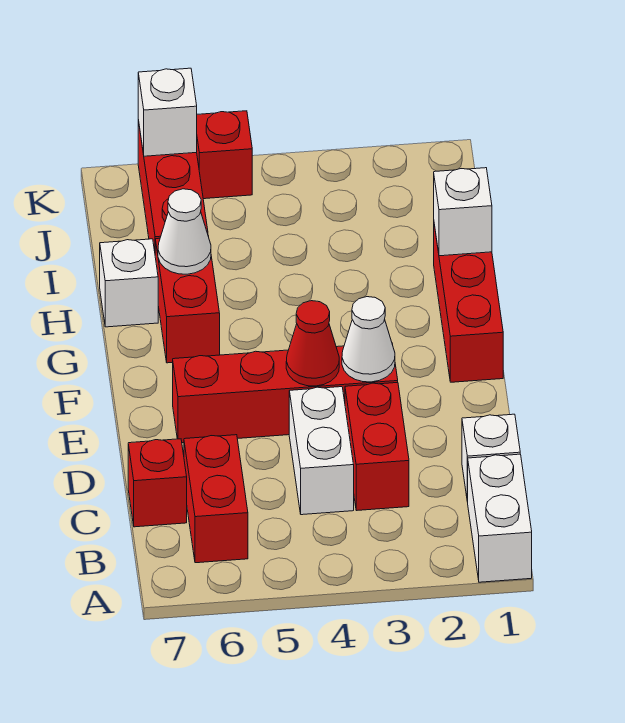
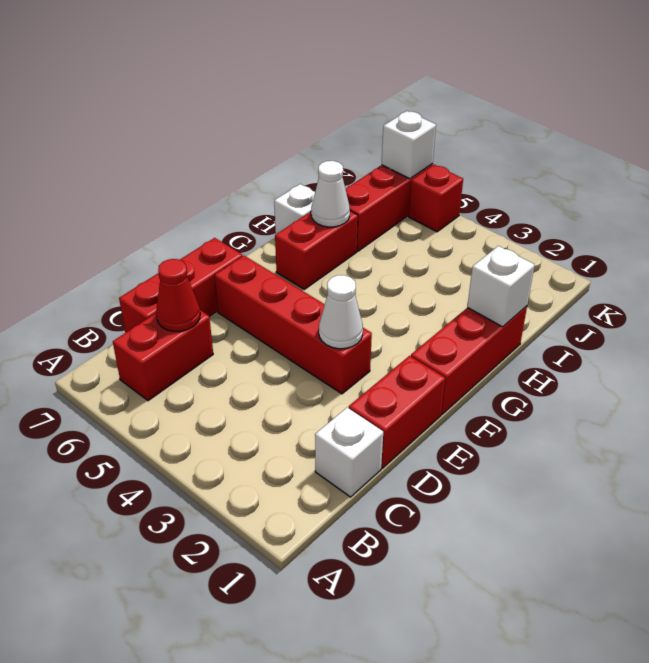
white 1x2 brick [468,454,532,582] -> none
red 1x2 brick [345,383,409,511] -> red 1x2 brick moved to [349,356,445,468]
white 1x2 brick [289,387,354,515] -> none
red 1x1 brick [128,439,187,527] -> red 1x3 brick [119,238,243,333]
red 1x1 cone [286,301,339,386] -> red 1x1 cone moved to [156,259,200,331]

